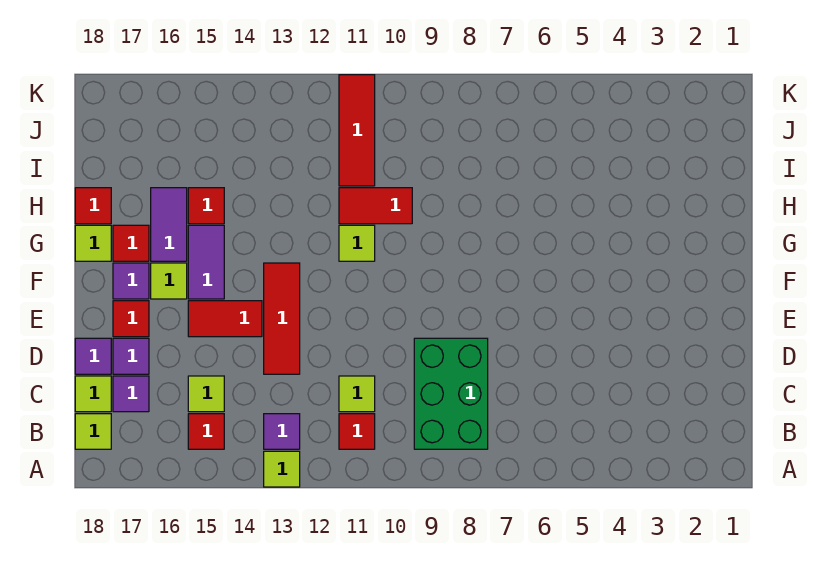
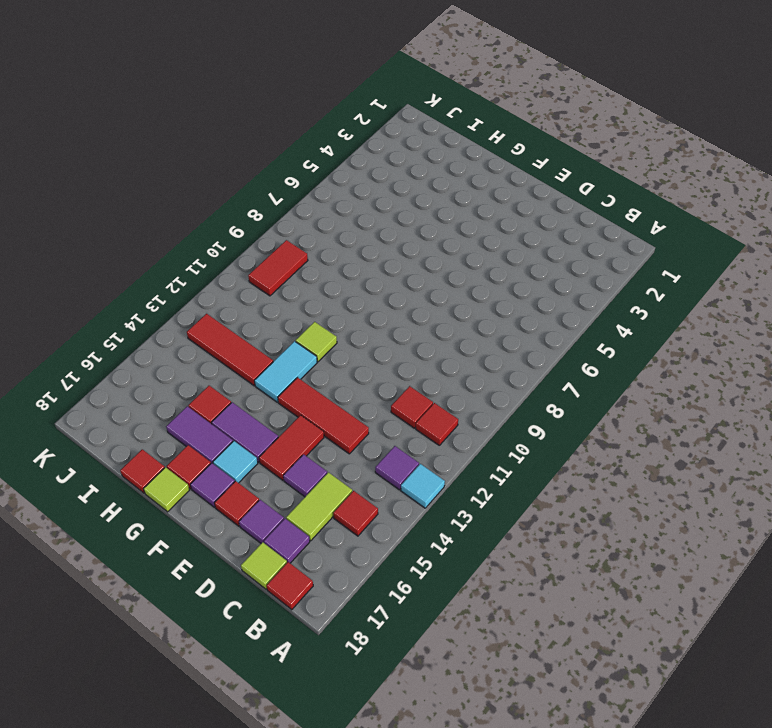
lime 1x1 tile [264,451,300,487] -> cyan 1x1 tile [401,464,445,508]
green 2x3 brick [414,338,488,449] -> none
lime 1x1 tile [75,414,111,449] -> red 1x1 tile [266,562,313,610]
lime 1x1 tile [339,376,375,412] -> red 1x1 tile [391,386,433,428]
lime 1x1 tile [188,376,224,412] -> lime 1x2 tile [286,472,352,541]
purple 1x1 tile [75,338,111,374] -> purple 1x1 tile moved to [283,454,327,497]
lime 1x1 tile [151,263,187,299] -> cyan 1x1 tile [213,441,258,483]
none -> cyan 1x2 tile [254,341,317,402]
red 1x2 tile [339,188,412,224] -> red 1x2 tile moved to [248,240,308,296]
red 1x3 tile [339,75,375,186] -> red 1x3 tile moved to [187,314,273,386]

